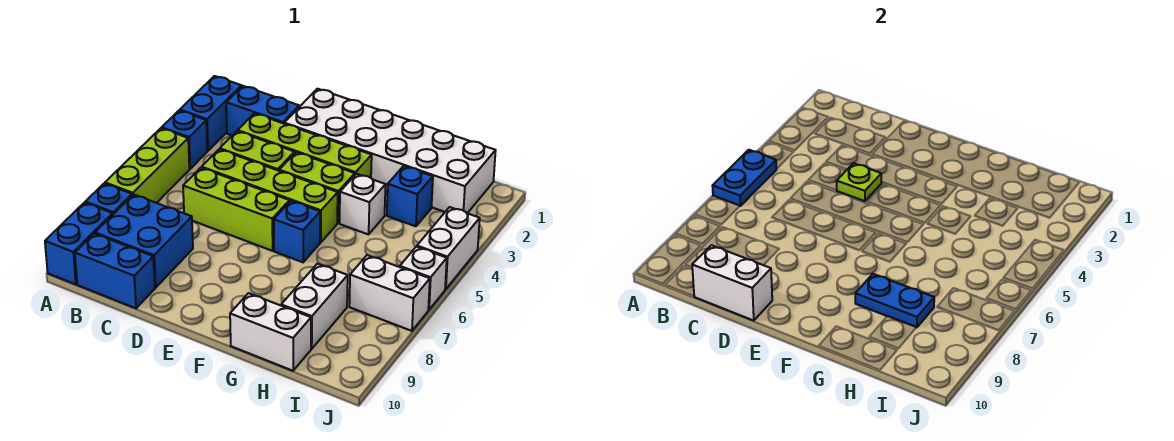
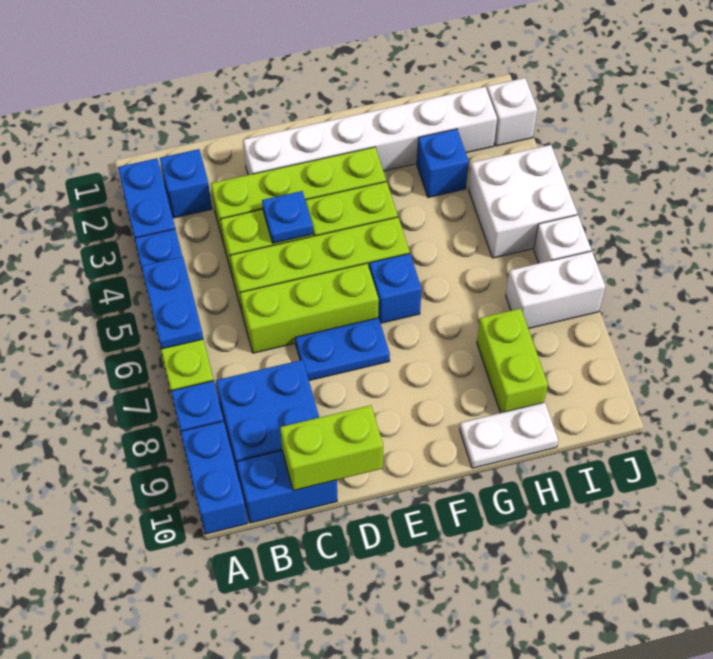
blue 1x2 brick [226,86,299,136] -> blue 1x1 brick [160,149,212,218]
white 1x2 brick [692,245,772,320] -> lime 1x2 brick [280,405,383,491]
white 2x6 brick [284,89,496,213] -> white 1x6 brick [243,87,497,175]
lime 1x1 plate [837,163,881,201] -> blue 1x1 plate [262,191,313,243]
white 1x1 brick [340,174,386,234] -> white 1x1 brick moved to [487,78,537,146]
blue 1x2 plate [855,274,934,327] -> blue 1x2 plate moved to [295,318,390,381]
white 1x2 brick [230,293,311,371] -> white 1x2 plate [460,402,558,468]
white 1x2 brick [281,264,348,349] -> lime 1x2 brick [477,308,548,413]
white 1x2 brick [417,207,480,289] -> white 2x2 brick [469,145,577,258]

